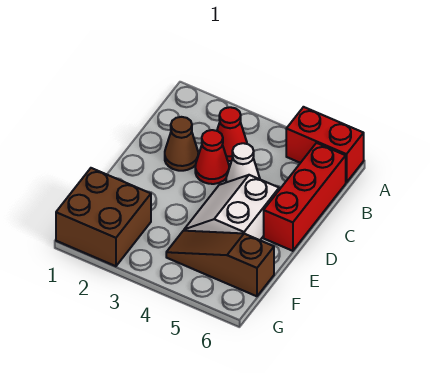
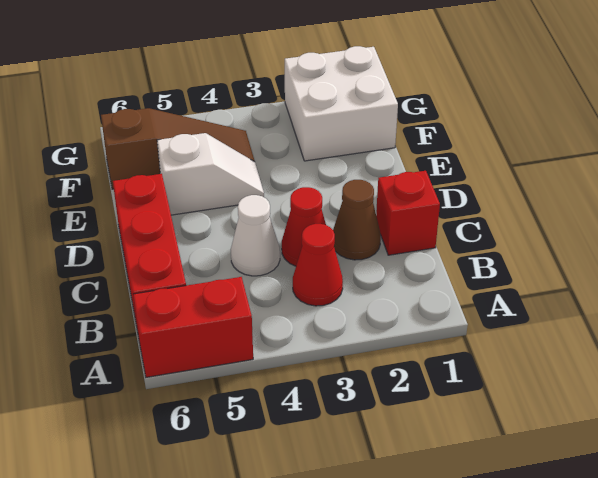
none -> red 1x1 brick [376,171,440,255]
white 2x2 slope [184,175,279,240] -> white 1x2 slope [157,133,264,215]
brown 2x2 brick [56,168,151,266] -> white 2x2 brick [285,46,398,161]

